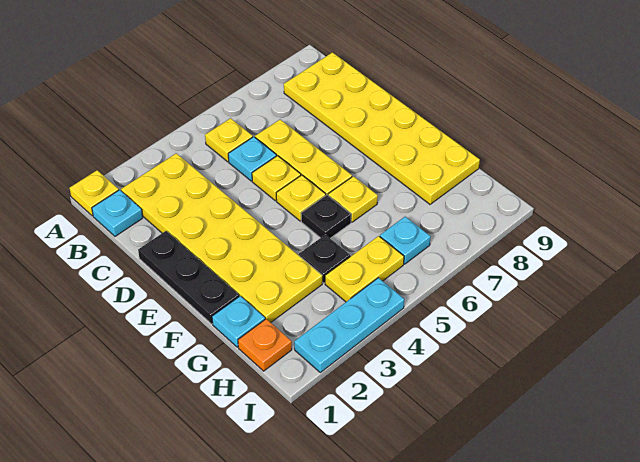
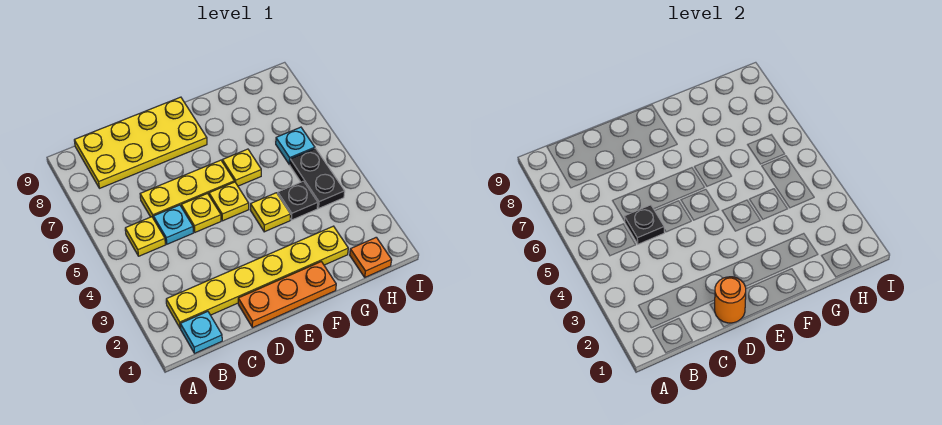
yellow 1x1 plate [70,170,119,216] -> yellow 1x1 plate moved to [250,193,291,232]
yellow 2x6 plate [121,153,322,322] -> yellow 1x6 plate [166,226,348,328]
yellow 2x6 plate [284,52,480,204] -> yellow 2x4 plate [74,97,207,188]
black 1x3 plate [138,231,239,324] -> orange 1x3 plate [238,262,336,328]
none -> orange 1x1 round brick [715,277,746,323]
black 1x1 plate [301,195,351,238] -> black 1x1 plate moved to [624,205,664,244]
cyan 1x1 plate [212,296,265,347] -> none
yellow 1x2 plate [325,236,404,302] -> black 1x2 plate [290,148,345,208]
cyan 1x3 plate [294,278,404,373] -> none

